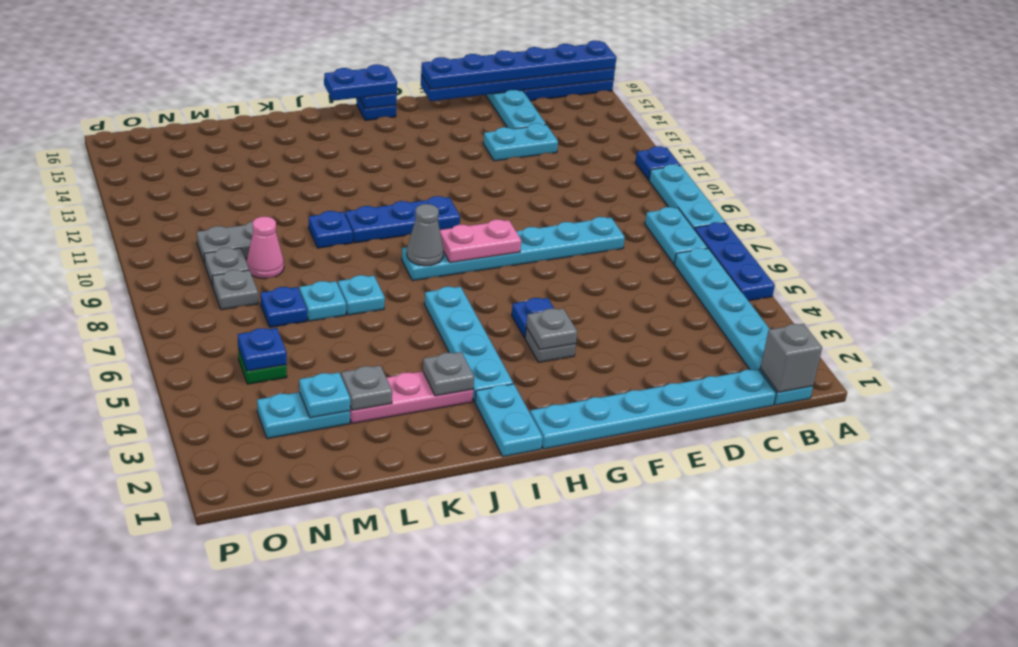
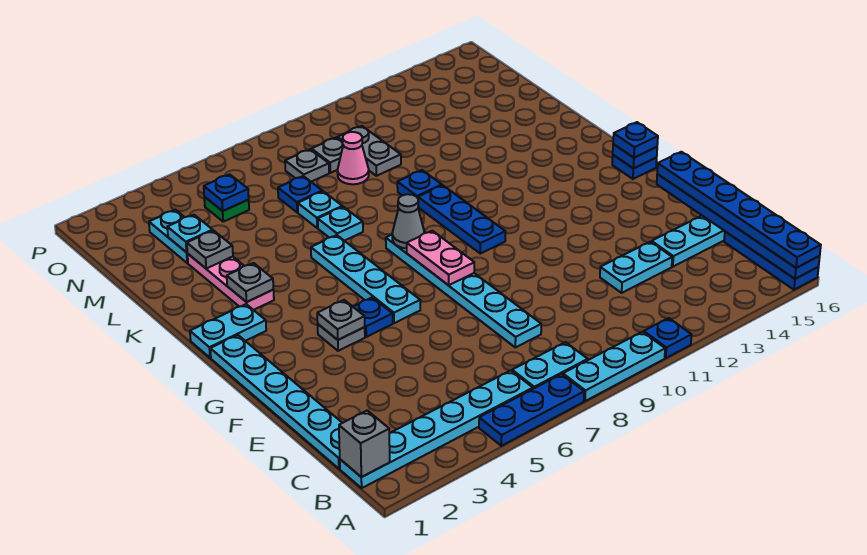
cyan 1x2 plate [483,123,558,161] -> cyan 1x2 plate turned to [600,242,672,293]
blue 1x2 plate [324,64,397,101] -> blue 1x1 plate [613,122,658,158]
cyan 1x4 plate [425,287,513,402] -> cyan 1x4 plate turned to [311,235,420,323]

